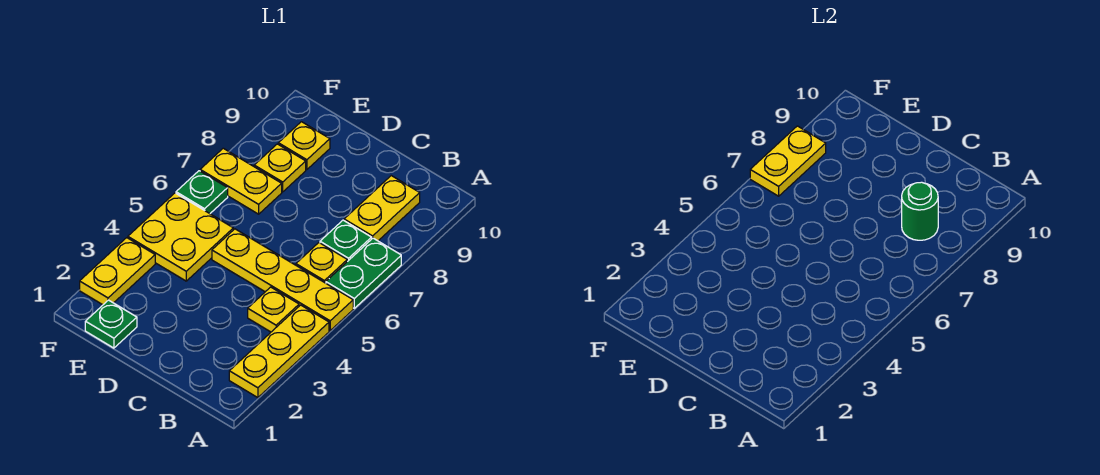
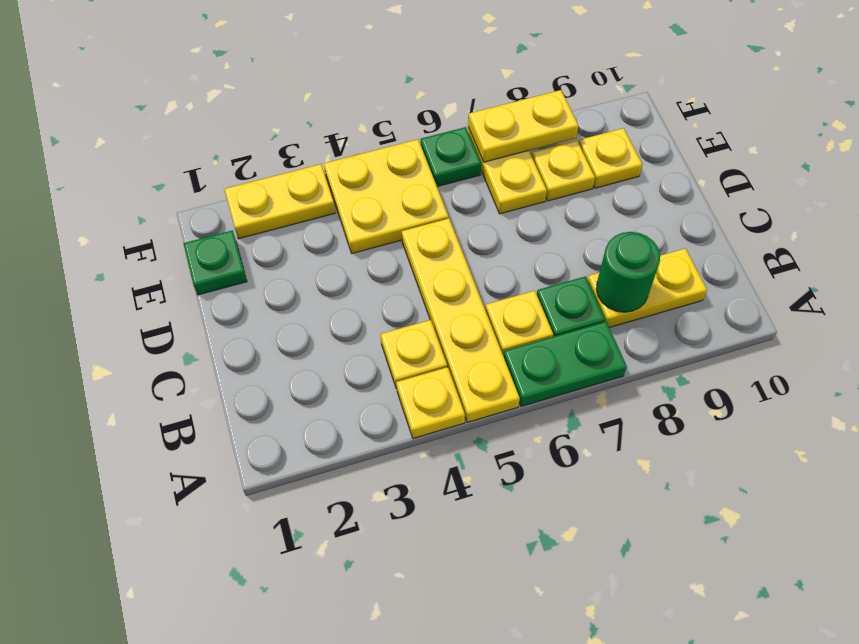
yellow 1x3 plate [229,305,329,398] -> yellow 1x1 plate [396,367,465,438]

